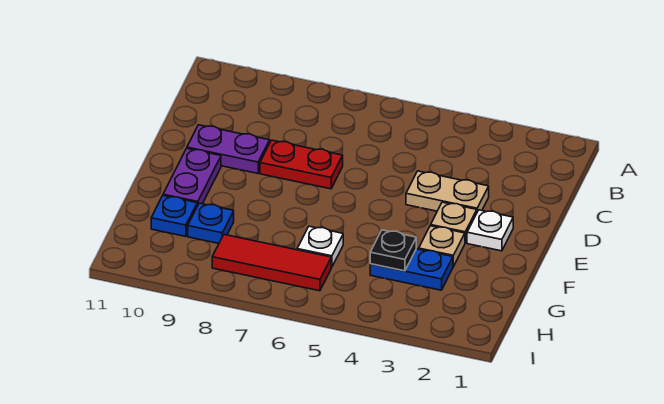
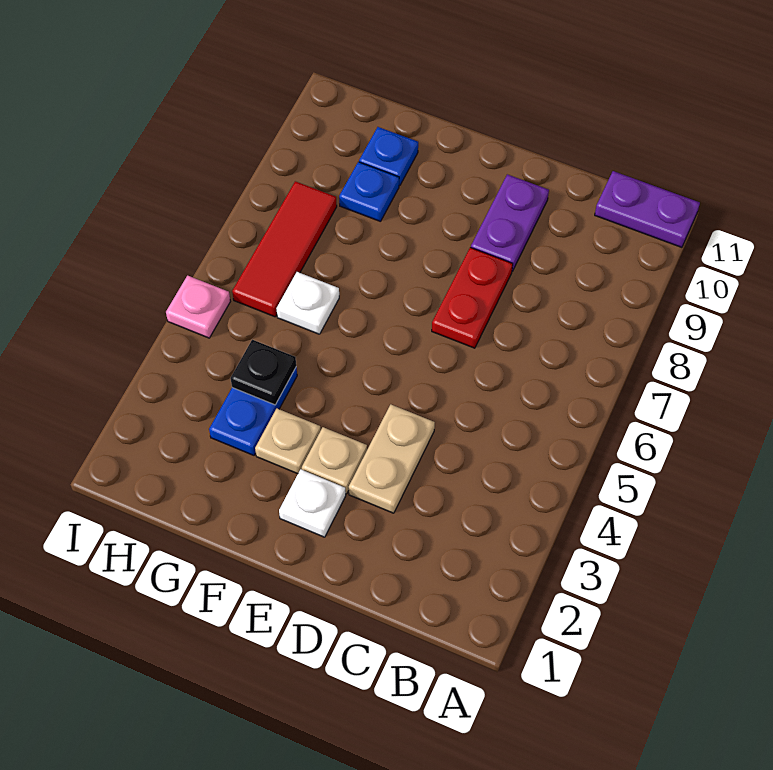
purple 1x2 plate [163,148,221,206] -> purple 1x2 plate moved to [595,171,700,247]
none -> pink 1x1 plate [166,276,230,338]

